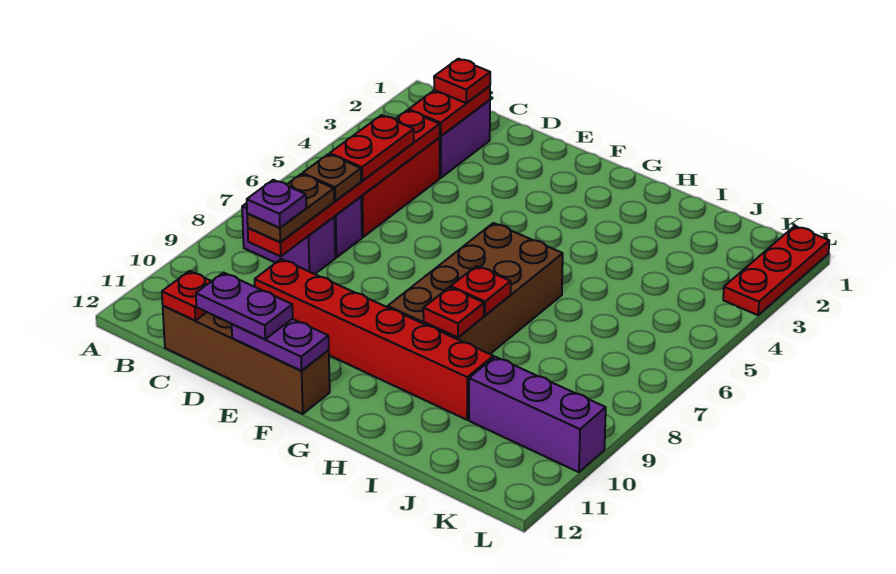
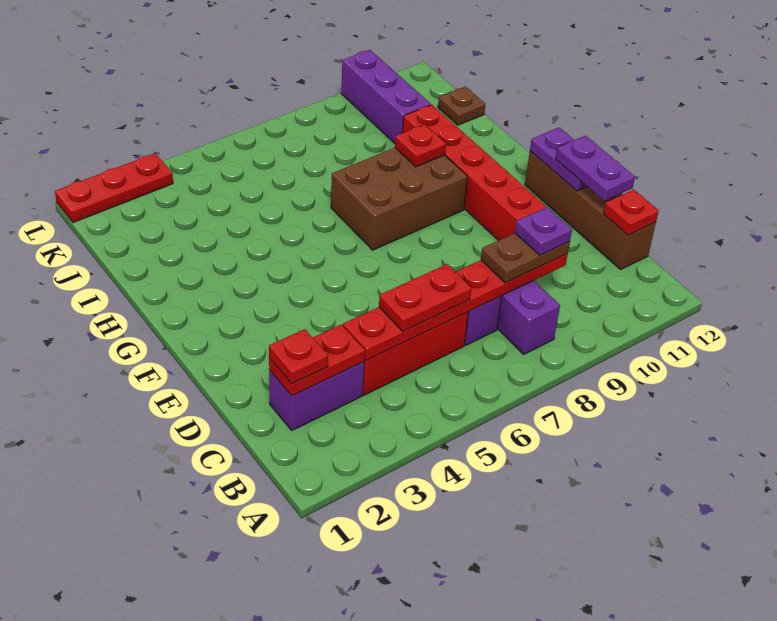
brown 1x1 plate [302,154,361,201] -> brown 1x1 plate moved to [438,87,485,125]
brown 2x4 brick [388,223,563,354] -> brown 2x3 brick [331,148,468,250]
red 1x1 plate [451,266,511,315] -> none

